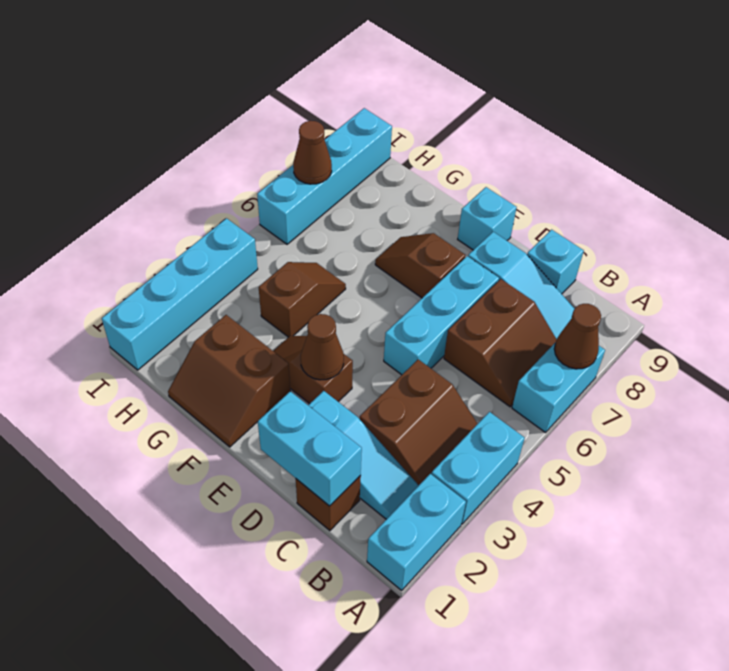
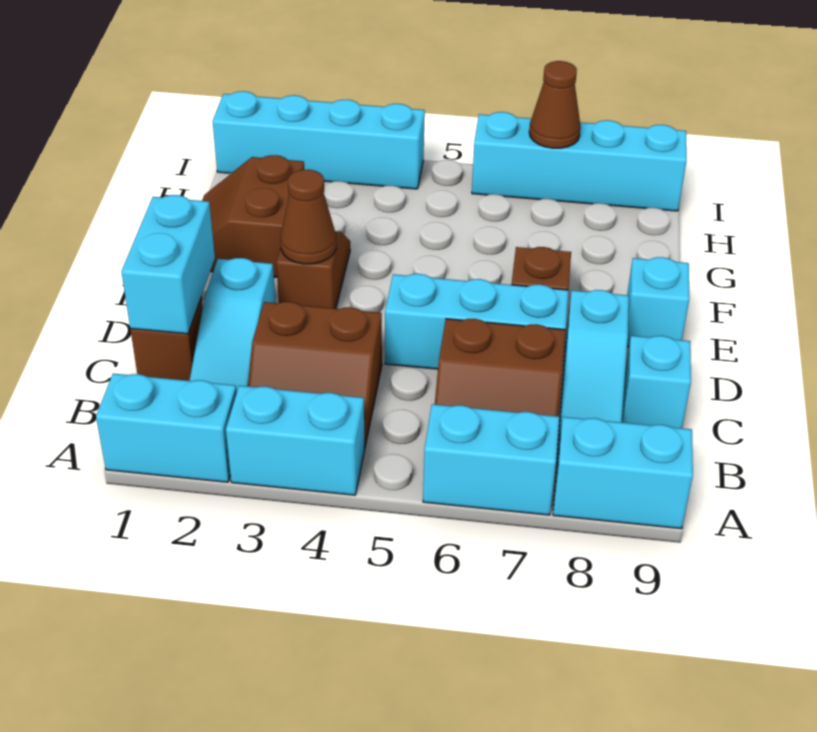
brown 1x1 cone [554,304,601,369] -> none
none -> cyan 1x2 brick [553,417,693,529]
brown 1x2 slope [259,262,346,337] -> none

